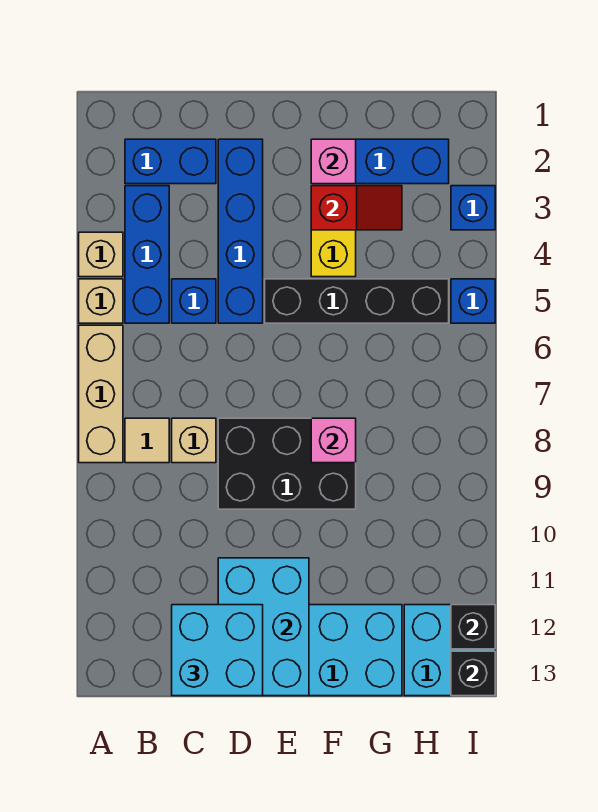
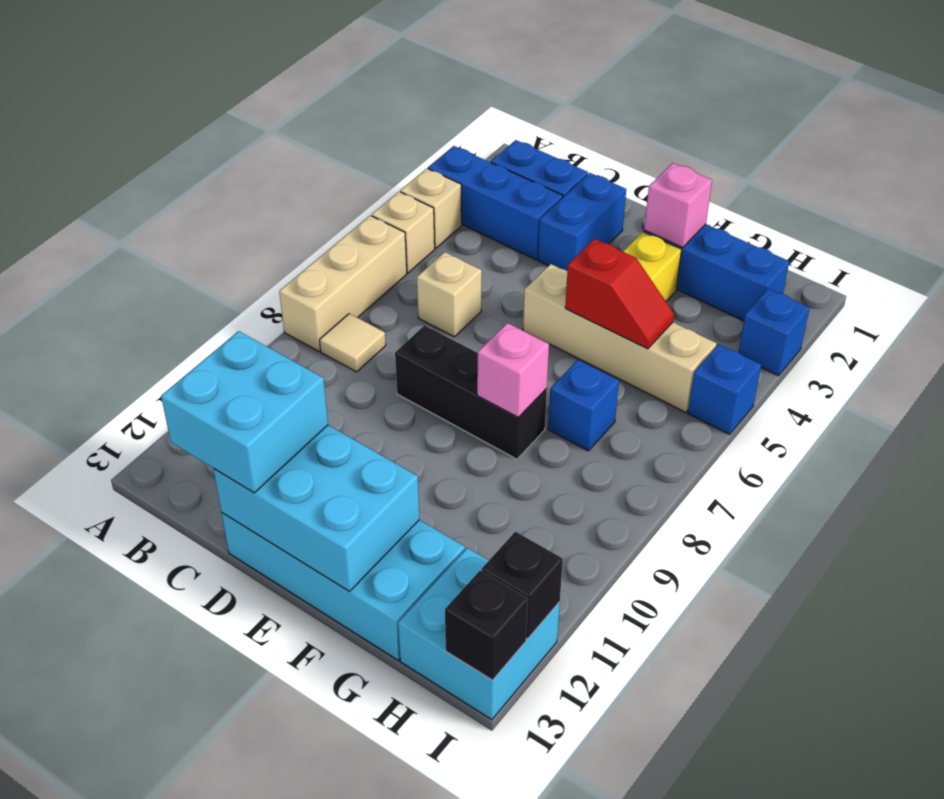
blue 1x3 brick [125,186,169,323] -> blue 1x3 brick turned to [428,146,563,260]
blue 1x1 brick [172,279,216,323] -> blue 1x1 brick moved to [548,360,619,451]
tan 1x1 brick [172,418,216,463] -> tan 1x1 brick moved to [417,252,482,337]
blue 1x4 brick [218,139,263,323] -> blue 1x2 brick [538,173,626,271]
black 2x3 brick [218,418,356,509] -> black 1x3 brick [395,325,547,459]
cyan 2x3 brick [218,558,309,696] -> cyan 2x3 brick turned to [213,425,419,591]
black 1x4 brick [265,279,449,323] -> tan 1x4 brick [523,264,717,412]
red 1x2 slope [311,186,402,230] -> red 1x2 slope moved to [565,239,674,349]

